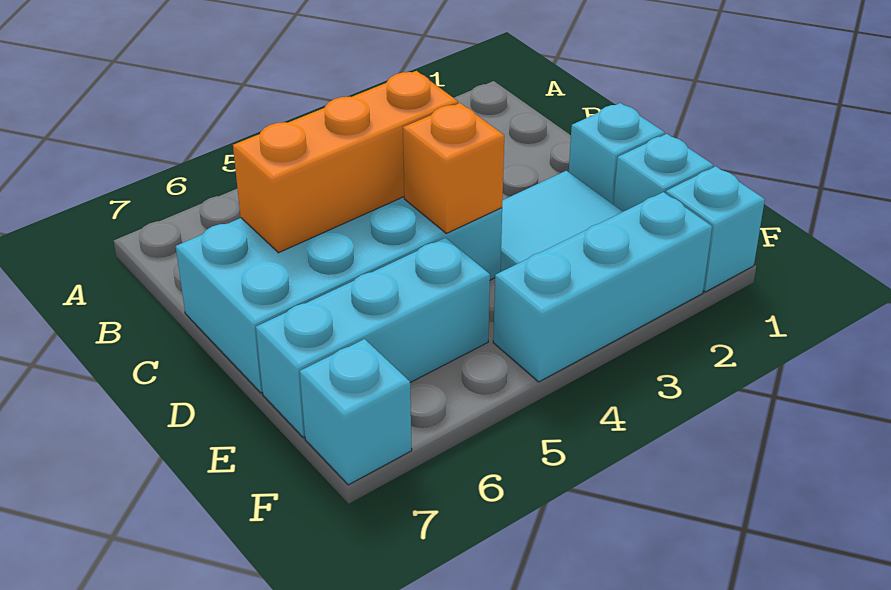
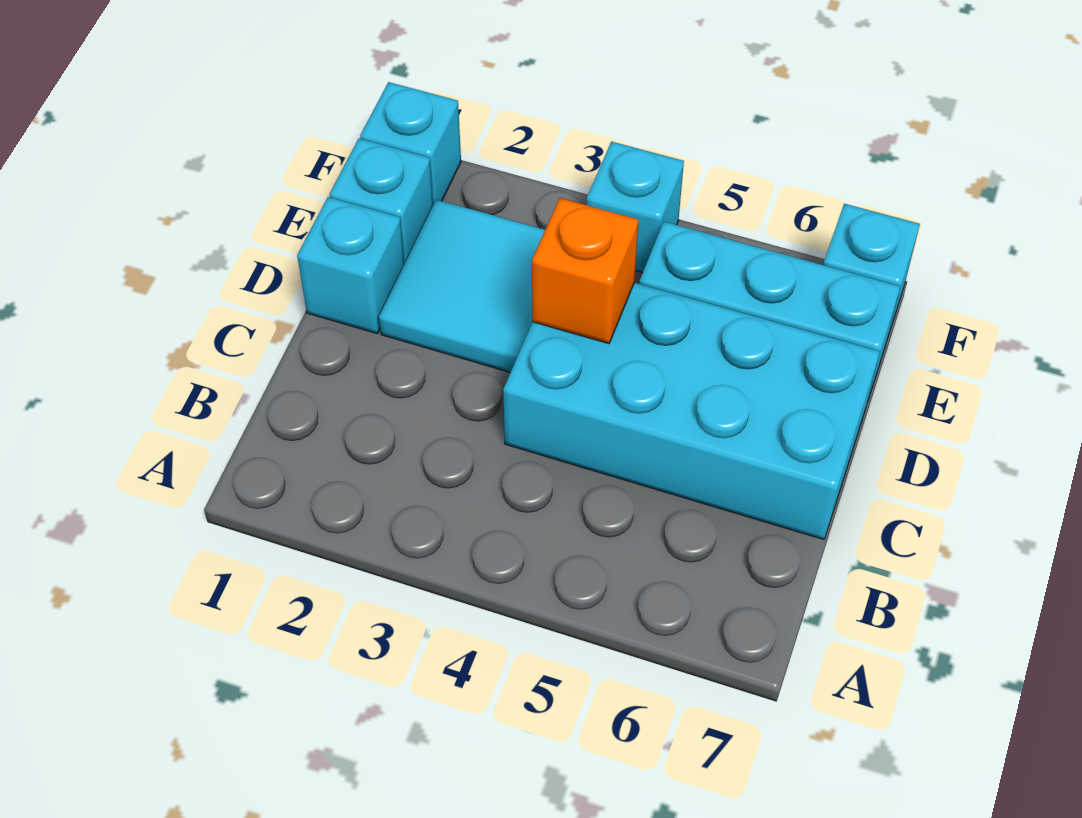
orange 1x3 brick [233,71,458,253] -> none
cyan 1x3 brick [493,192,712,382] -> cyan 1x1 brick [587,142,684,273]

